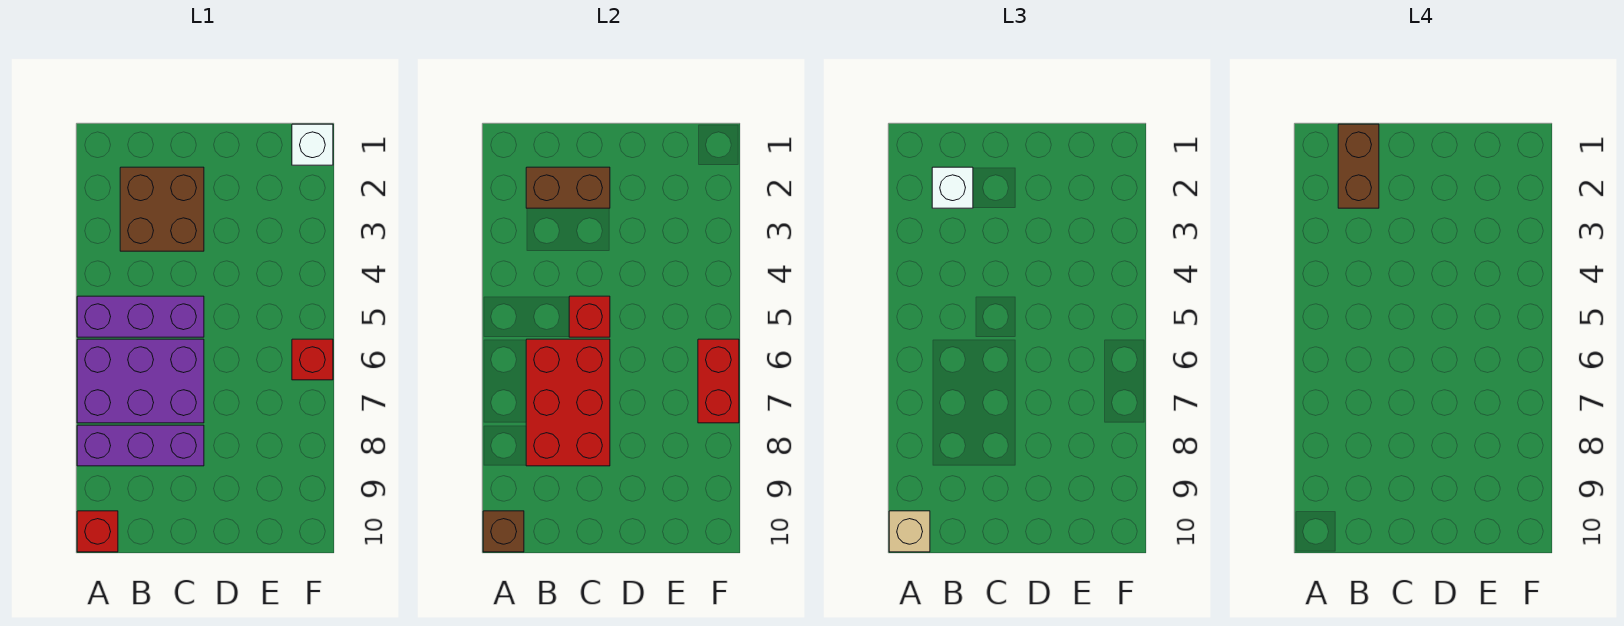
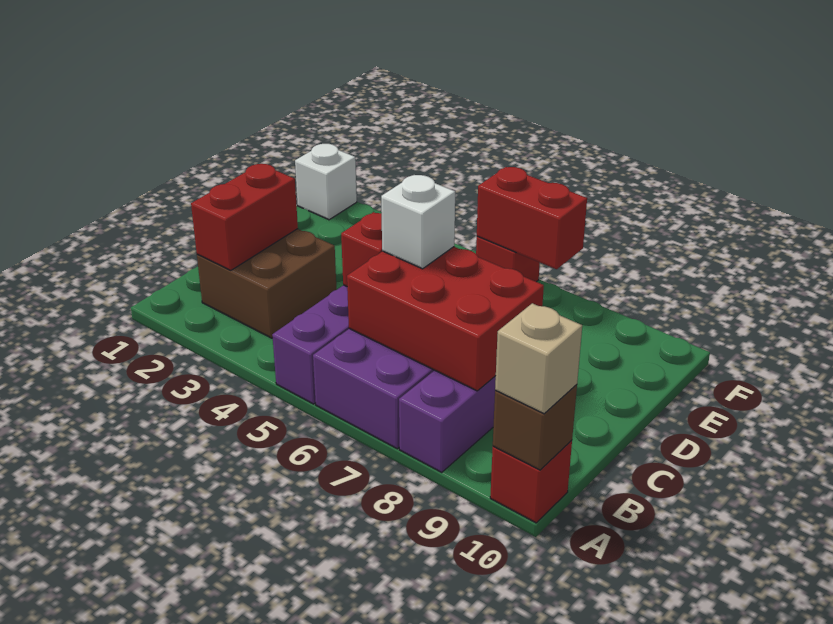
brown 1x2 brick [1338,124,1379,208] -> none
brown 1x2 brick [526,167,610,208] -> red 1x2 brick [191,164,298,270]
white 1x1 brick [932,167,973,208] -> white 1x1 brick moved to [381,175,455,269]

